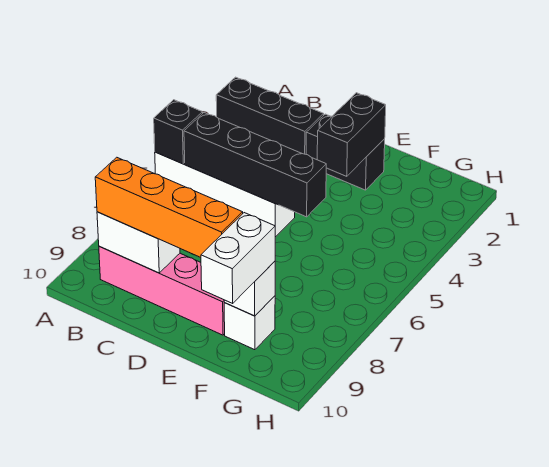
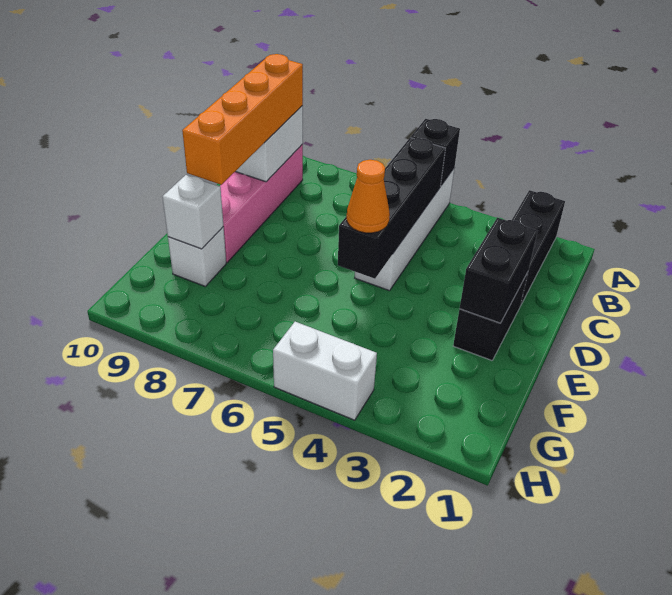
black 1x2 brick [317,93,386,176] -> black 1x2 brick turned to [460,218,538,323]
none -> orange 1x1 cone [347,160,390,233]
white 1x2 brick [201,213,275,303] -> white 1x2 brick moved to [273,322,377,420]

